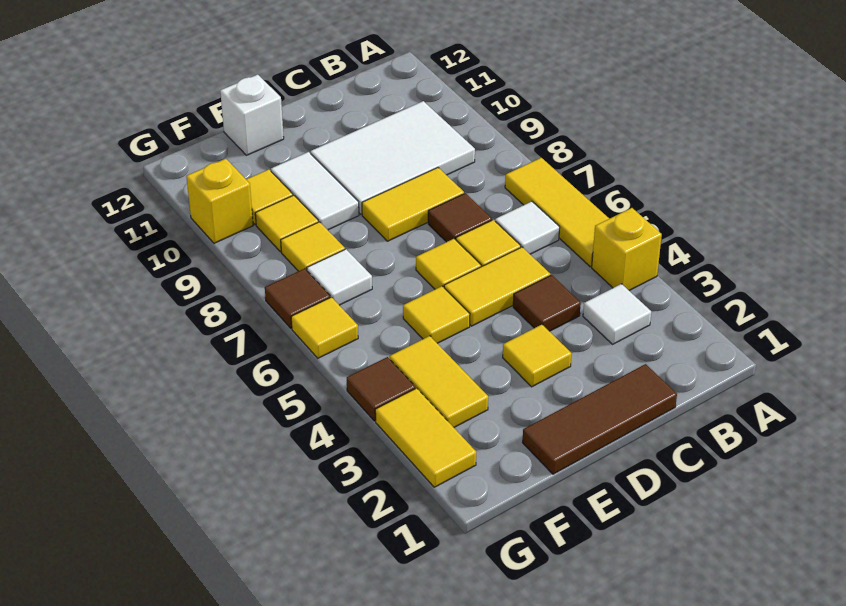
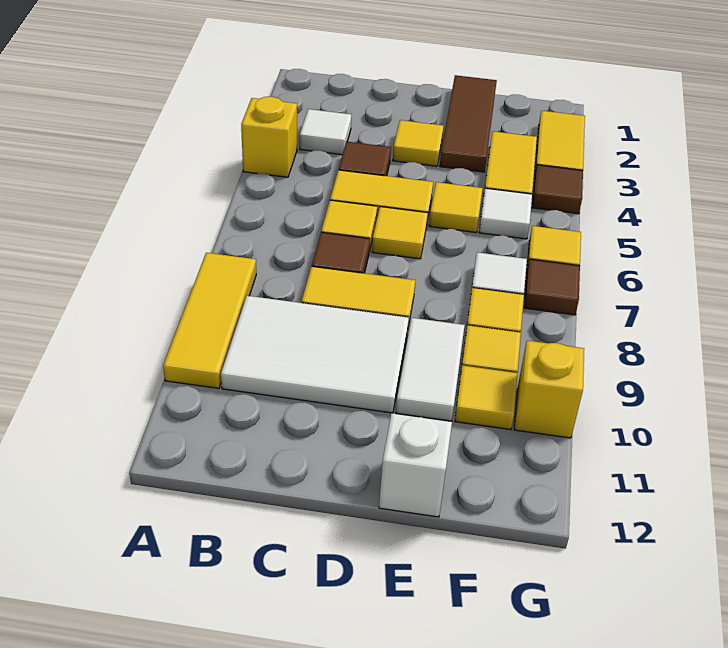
yellow 1x3 tile [505,158,609,267] -> yellow 1x3 tile moved to [163,253,256,388]
white 1x1 tile [495,201,560,254] -> white 1x1 tile moved to [479,188,532,239]
brown 1x3 tile [523,364,677,474] -> brown 1x3 tile turned to [440,75,497,172]

